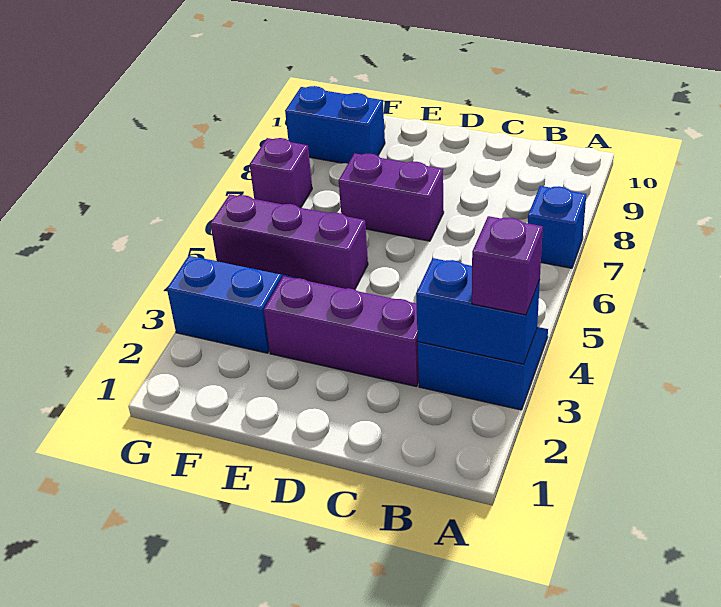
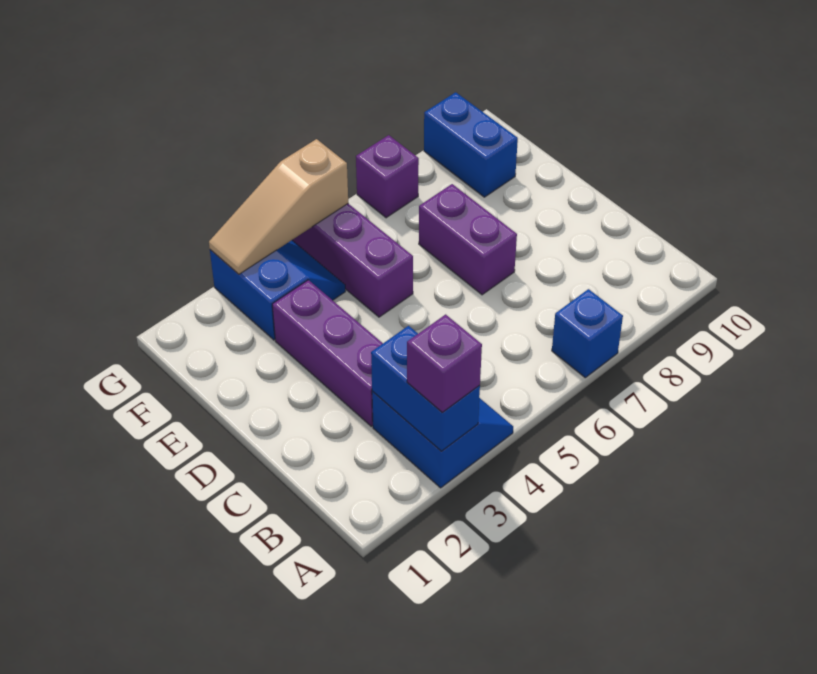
none -> tan 1x3 slope [209,139,348,274]

